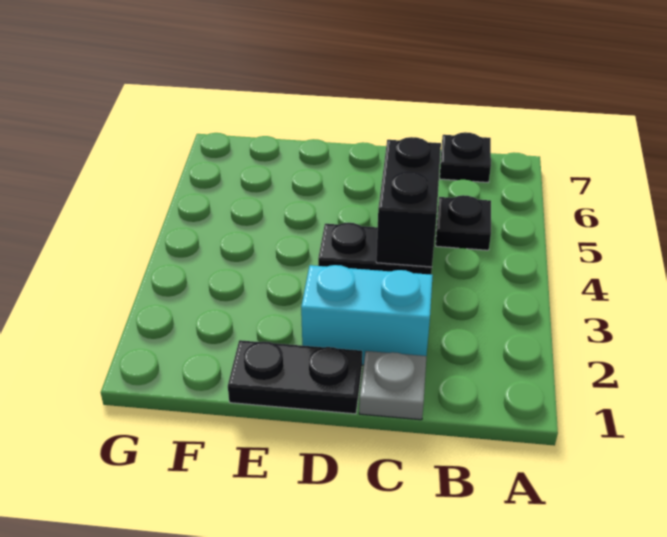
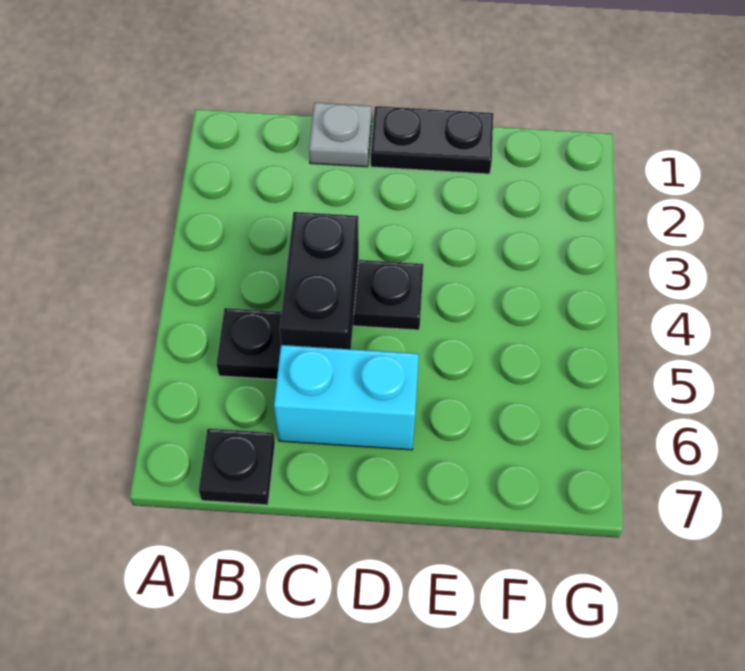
cyan 1x2 brick [301,265,433,365] -> cyan 1x2 brick moved to [274,345,419,450]

